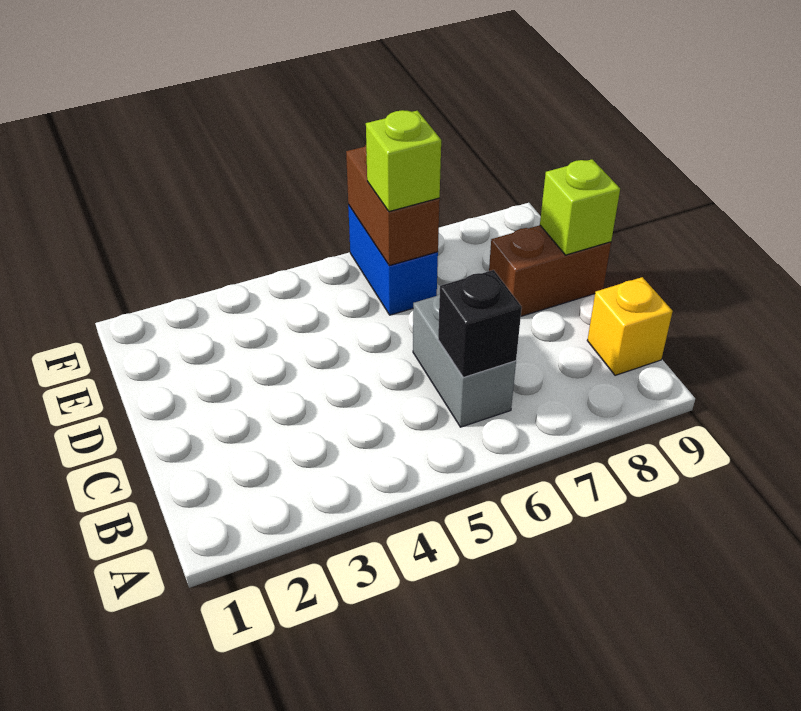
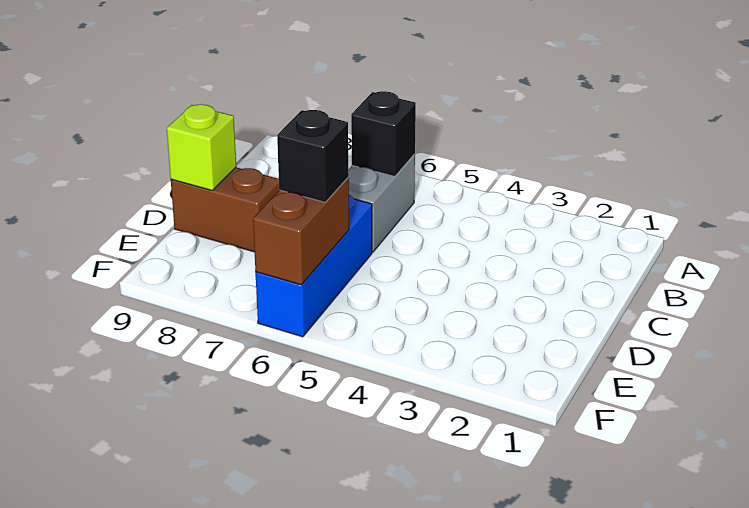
yellow 1x1 brick [587,277,673,375] -> none
blue 1x2 brick [348,205,438,315] -> blue 1x3 brick [255,195,372,337]
lime 1x1 brick [366,110,441,212] -> black 1x1 brick [277,110,349,202]

